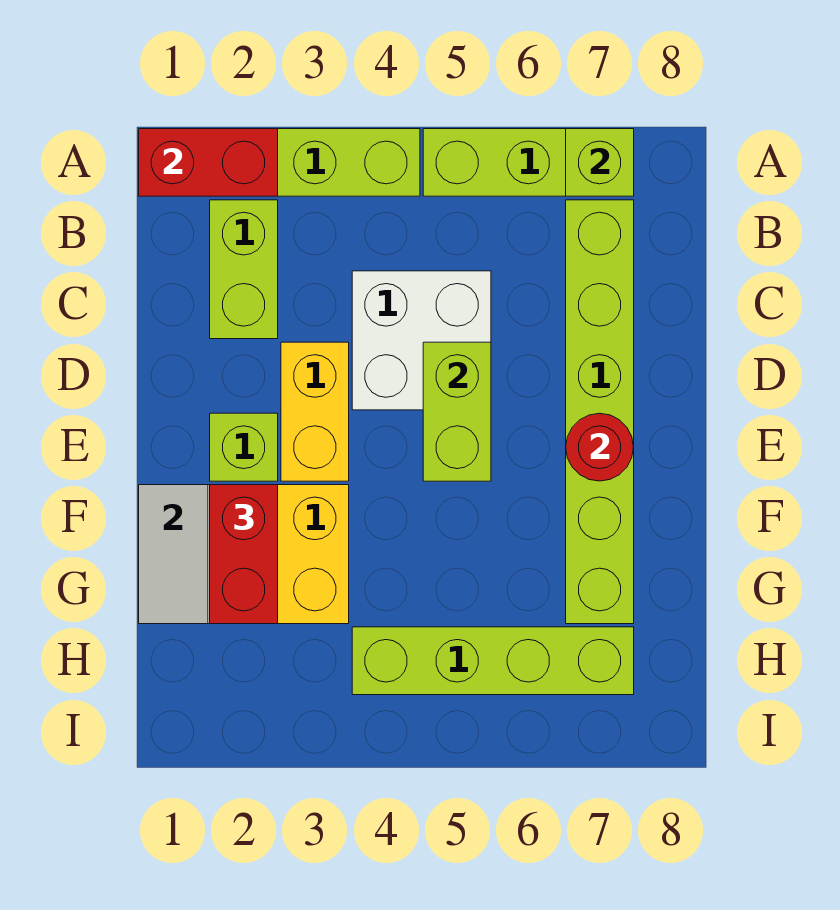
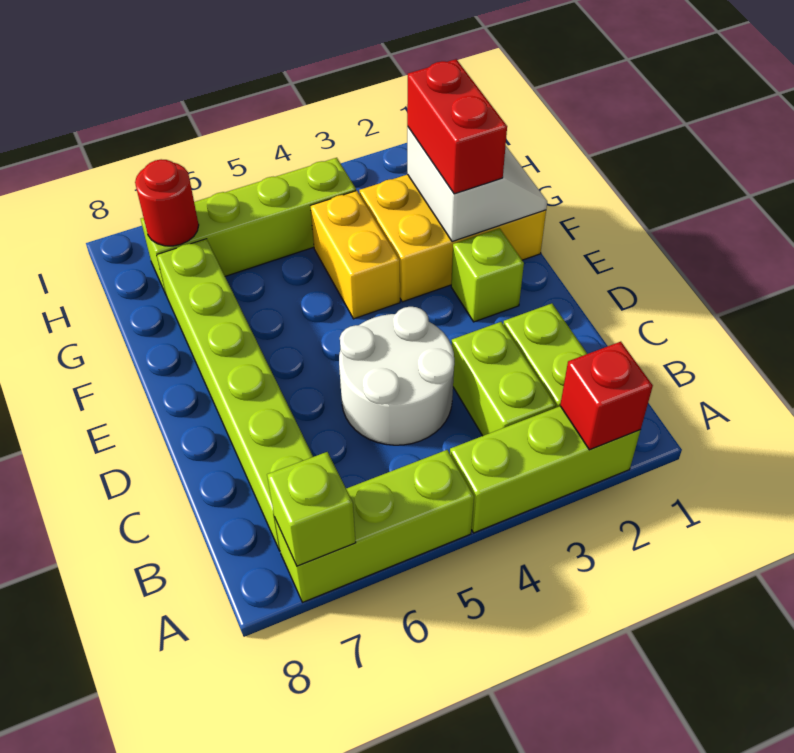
red 1x2 brick [139,129,278,196] -> red 1x1 brick [560,342,653,450]
white 2x2 brick [352,271,491,410] -> white 2x2 round brick [339,307,454,445]
yellow 1x2 brick [281,342,349,481] -> yellow 1x2 brick moved to [310,191,400,319]
lime 1x2 brick [423,342,491,481] -> lime 1x2 brick moved to [451,322,556,436]
red 1x1 round brick [566,413,633,481] -> red 1x1 round brick moved to [135,159,199,246]

